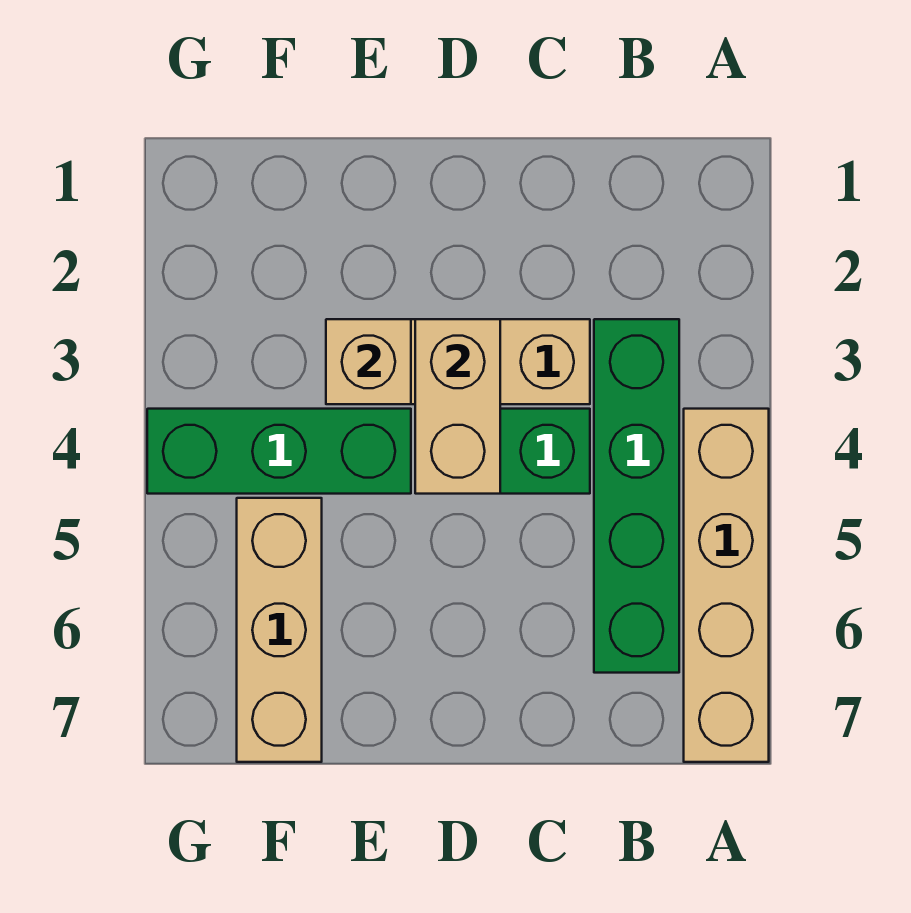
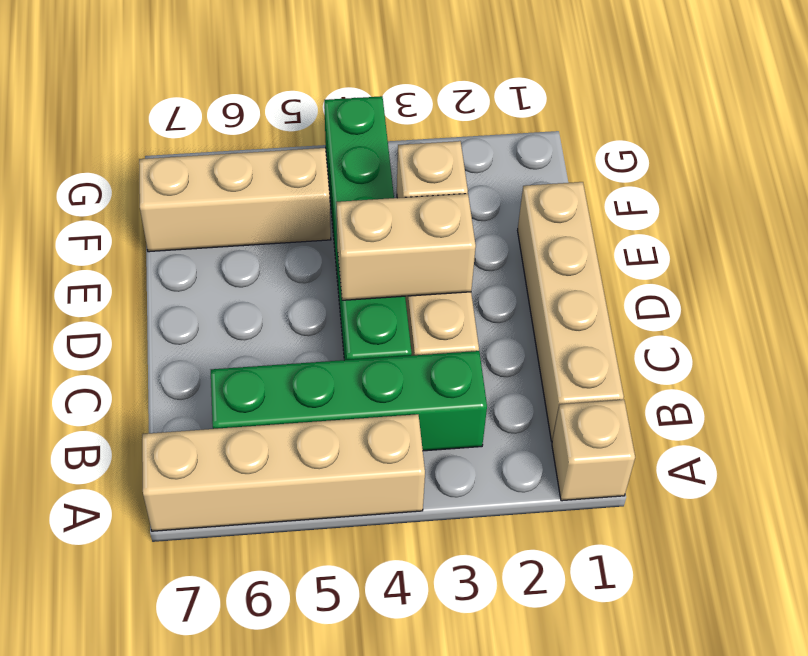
none -> tan 1x1 brick [552,400,635,501]
none -> tan 1x4 brick [518,182,624,441]

